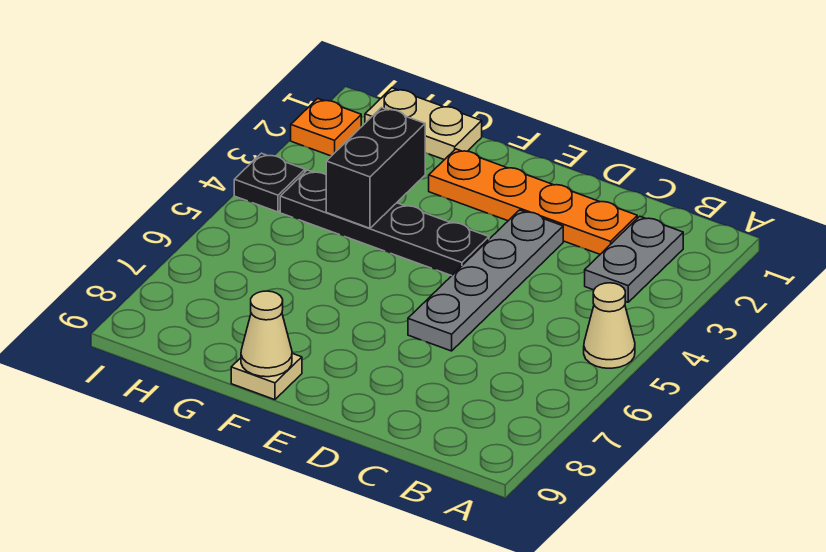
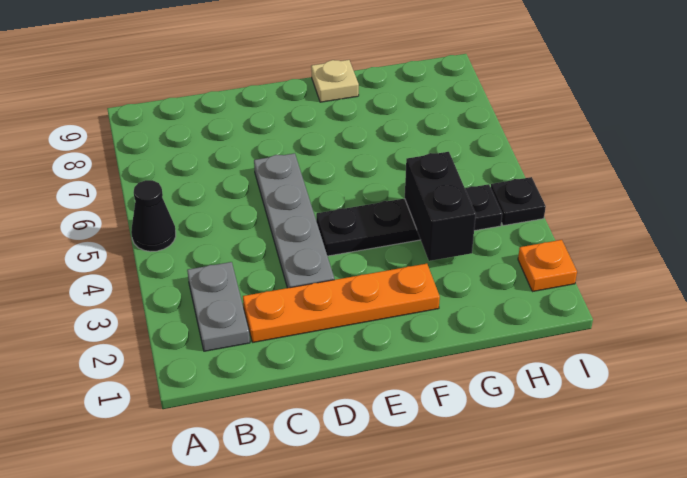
tan 1x1 cone [584,283,635,368] -> black 1x1 cone [131,180,176,252]
tan 1x1 cone [241,291,292,377] -> none
tan 1x2 plate [365,88,482,160] -> none

